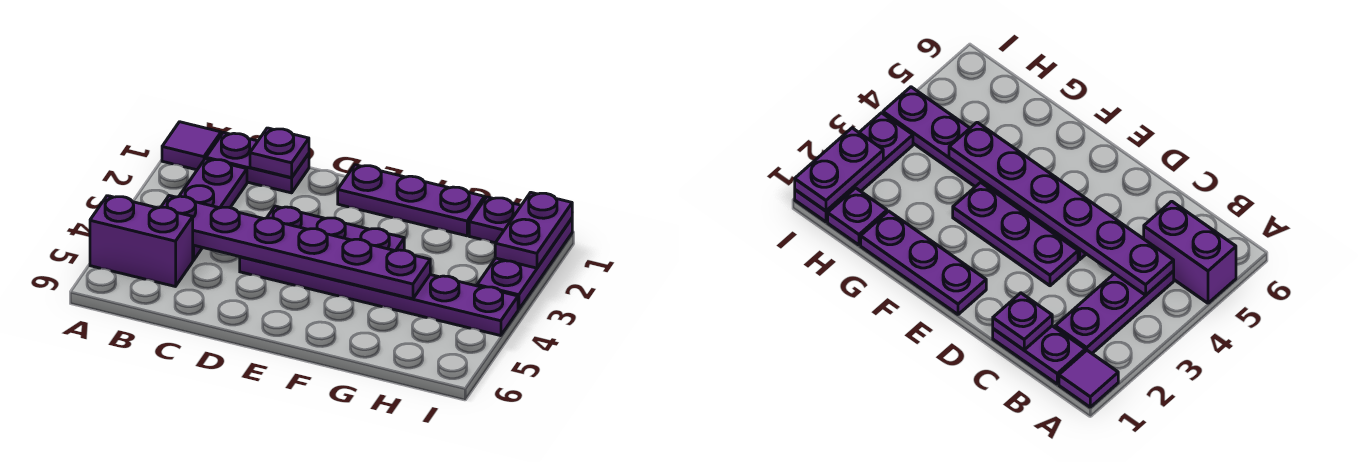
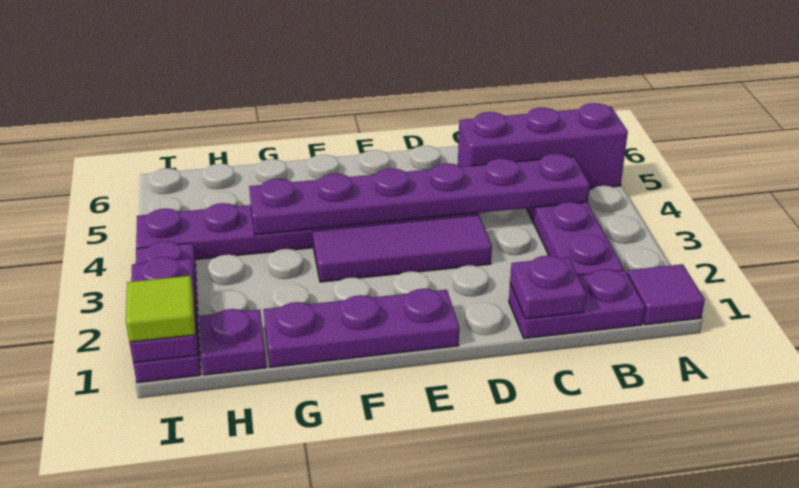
purple 1x2 brick [90,196,193,287] -> purple 1x3 brick [458,103,628,189]
purple 1x3 plate [267,206,404,251] -> purple 1x3 tile [313,215,492,282]
none -> lime 1x1 tile [126,276,195,342]

